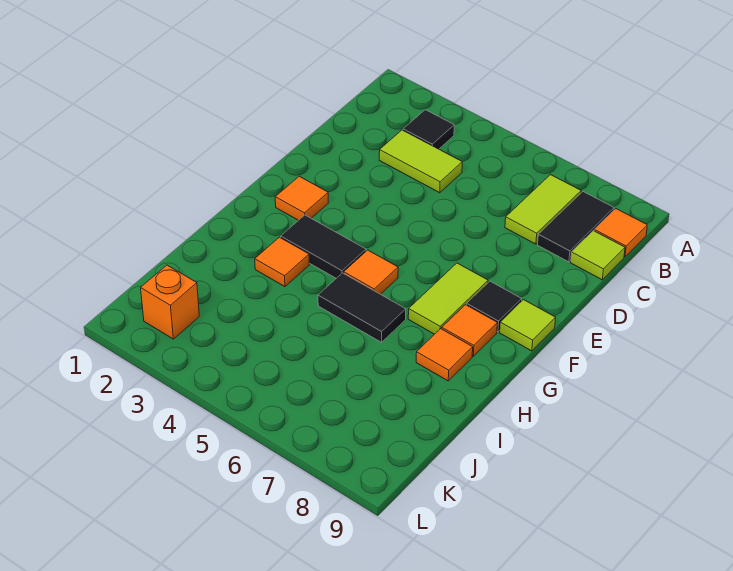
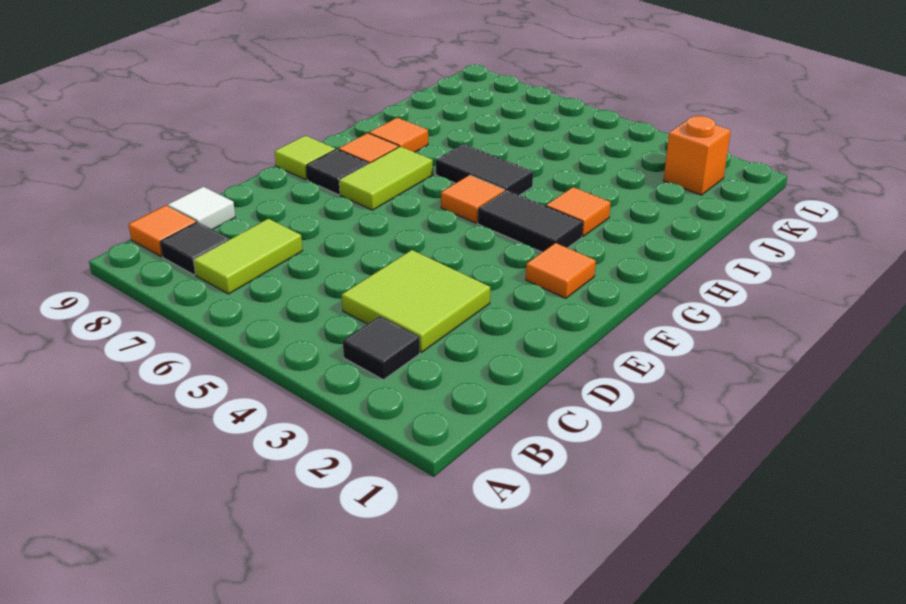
black 1x2 tile [538,192,614,262] -> black 1x1 tile [160,222,229,275]
lime 1x2 tile [379,130,462,193] -> lime 2x2 tile [342,250,490,352]
lime 1x1 tile [571,231,625,280] -> white 1x1 tile [168,187,235,229]

